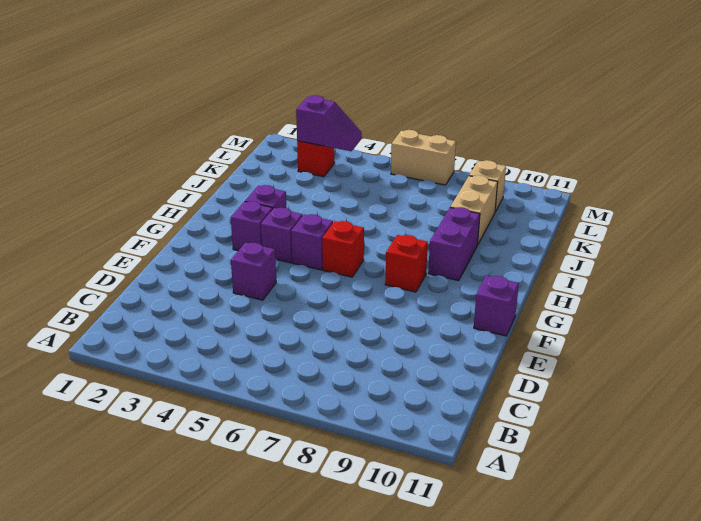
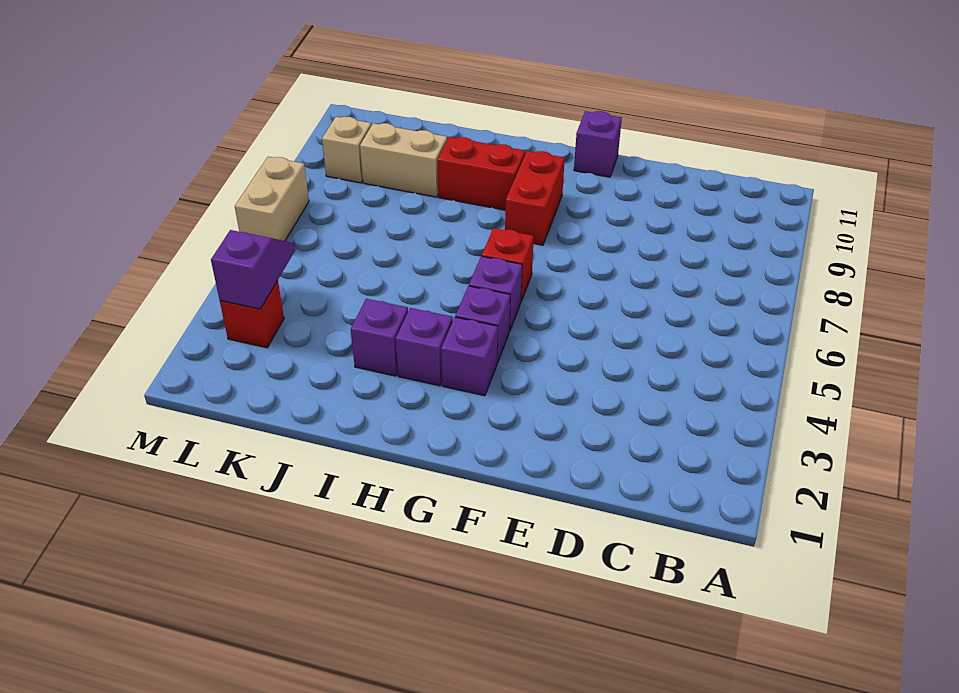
purple 1x1 brick [231,242,276,300] -> purple 1x1 brick moved to [351,299,408,376]
red 1x1 brick [385,235,428,292] -> red 1x2 brick [505,151,565,245]
purple 1x2 brick [428,207,480,281] -> red 1x2 brick [437,137,525,210]

